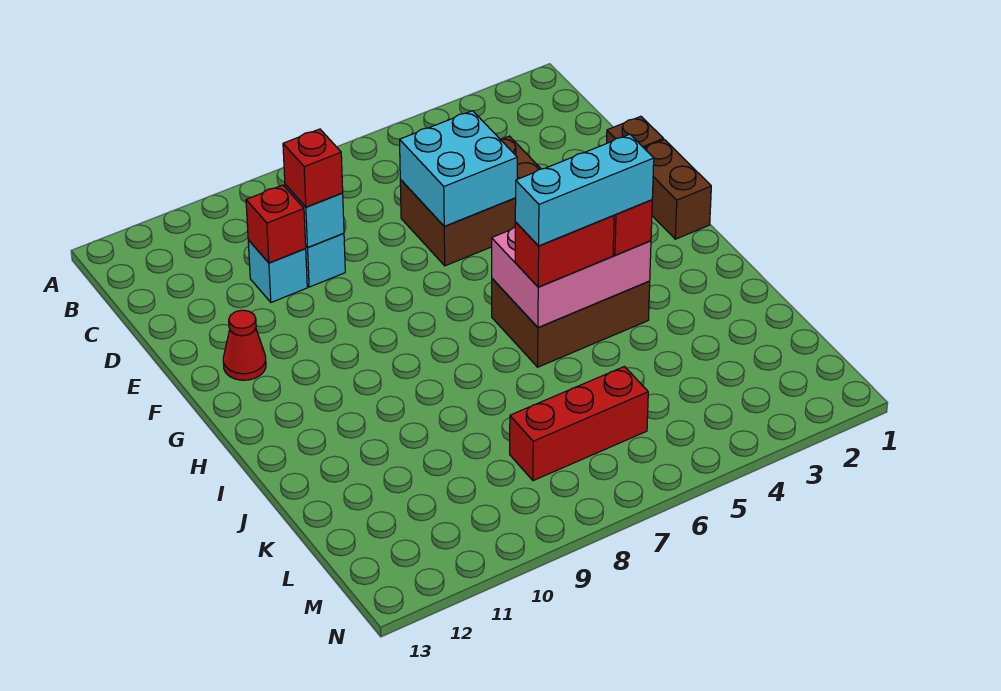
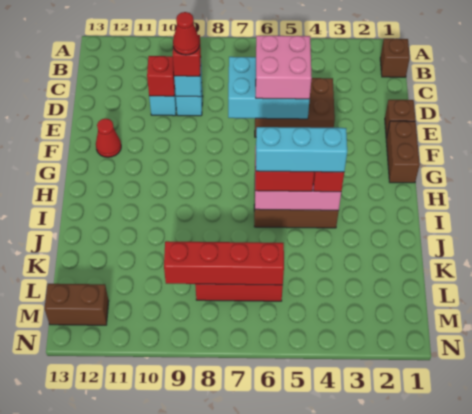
none -> brown 1x1 brick [380,39,410,77]
cyan 2x2 brick [400,111,517,226] -> cyan 2x3 brick [228,57,310,119]
none -> pink 2x2 brick [256,36,312,99]
none -> red 1x1 cone [173,12,200,55]
none -> red 1x4 brick [164,241,284,285]
none -> brown 1x2 brick [45,284,109,325]

